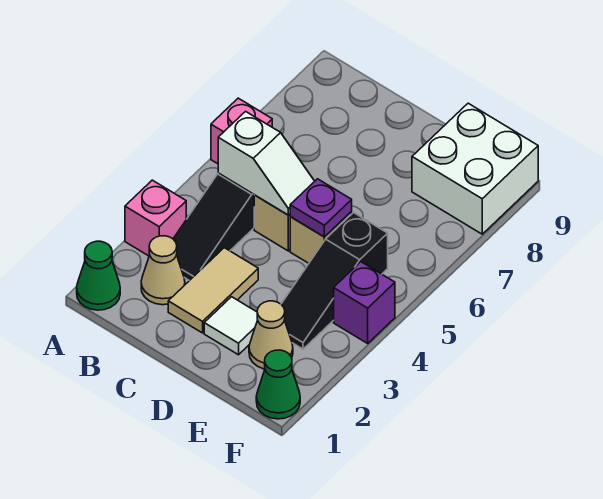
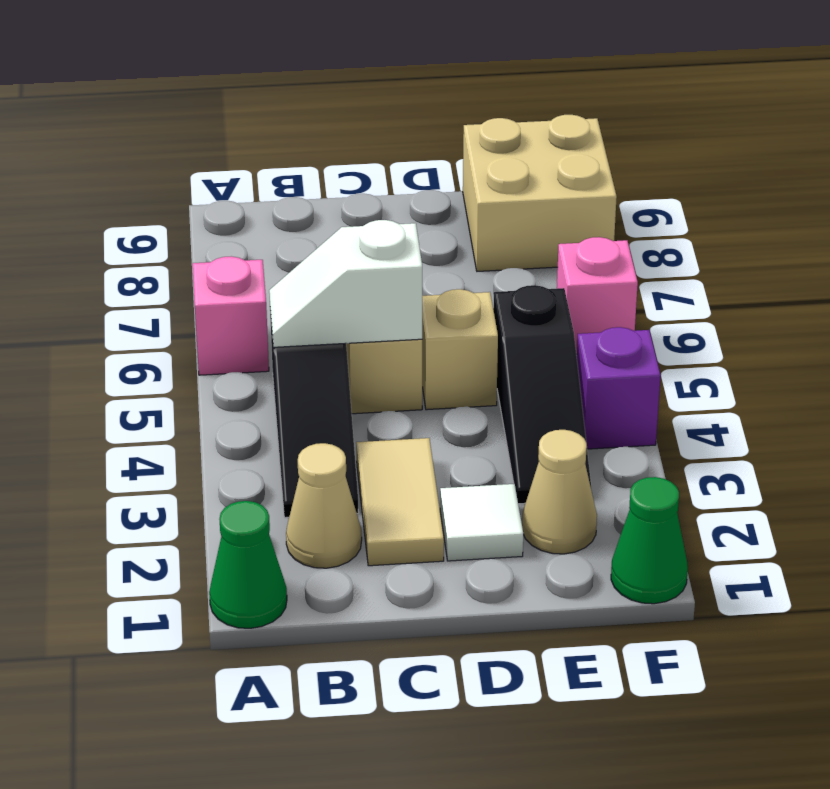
pink 1x1 brick [125,180,186,256] -> pink 1x1 brick moved to [557,237,638,354]
white 1x2 slope [218,111,315,215] -> white 1x2 slope turned to [269,220,422,347]
purple 1x1 plate [290,179,352,237] -> none
white 2x2 brick [412,103,538,234] -> tan 2x2 brick [463,115,617,271]

